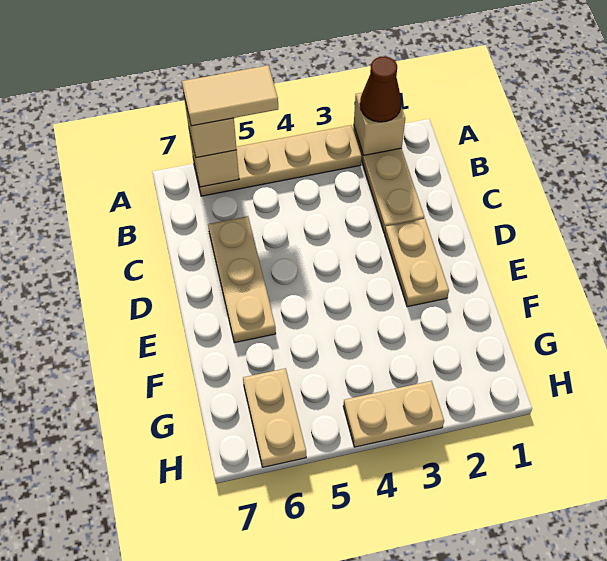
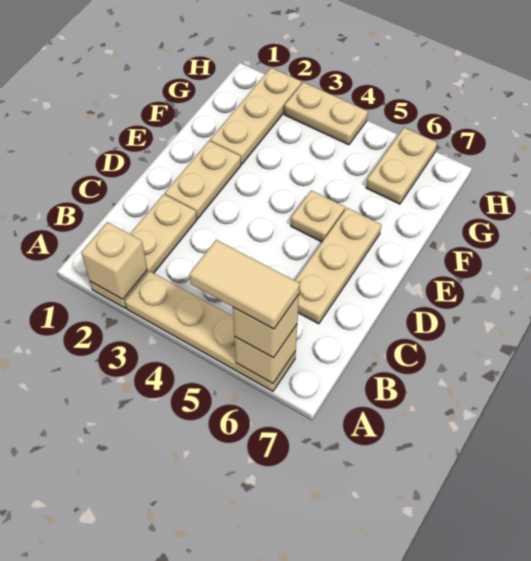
brown 1x1 cone [360,56,401,122] -> none
none -> tan 1x1 plate [291,190,345,242]
none -> tan 1x3 plate [210,68,302,164]

